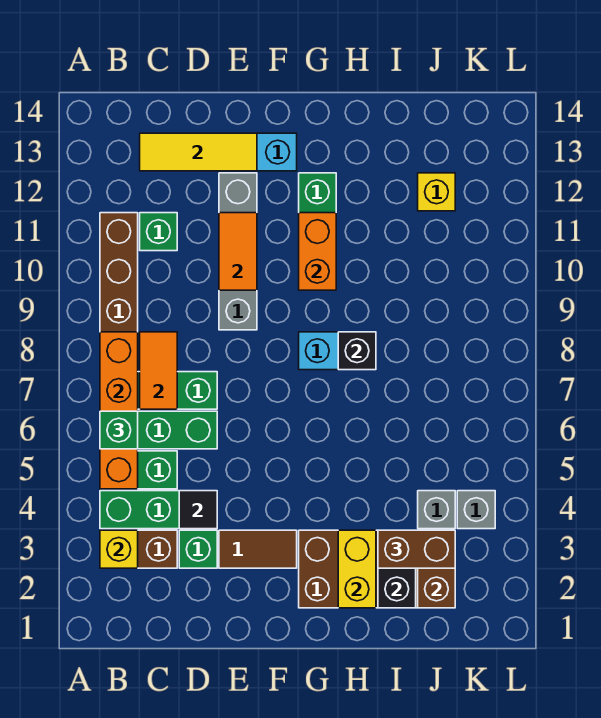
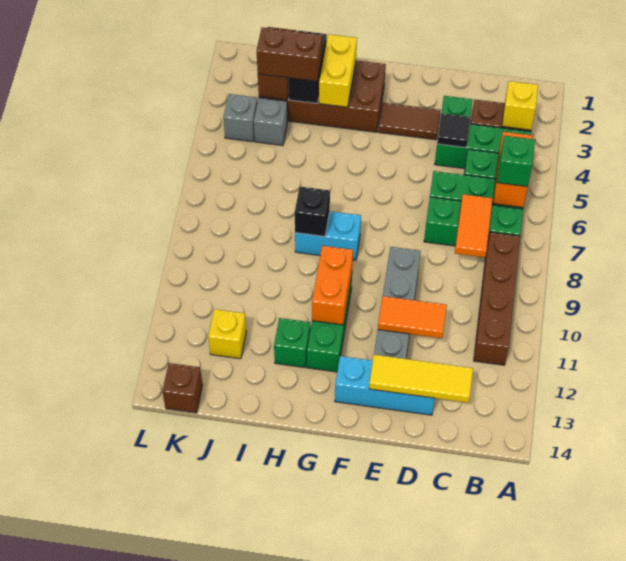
orange 1x4 brick [100,332,138,489] -> orange 1x2 brick [493,132,533,208]
green 1x1 brick [140,213,177,251] -> green 1x1 brick moved to [274,318,310,368]
orange 1x2 tile [219,213,257,290] -> orange 1x2 tile turned to [378,296,447,338]
none -> brown 1x1 brick [162,363,203,413]

